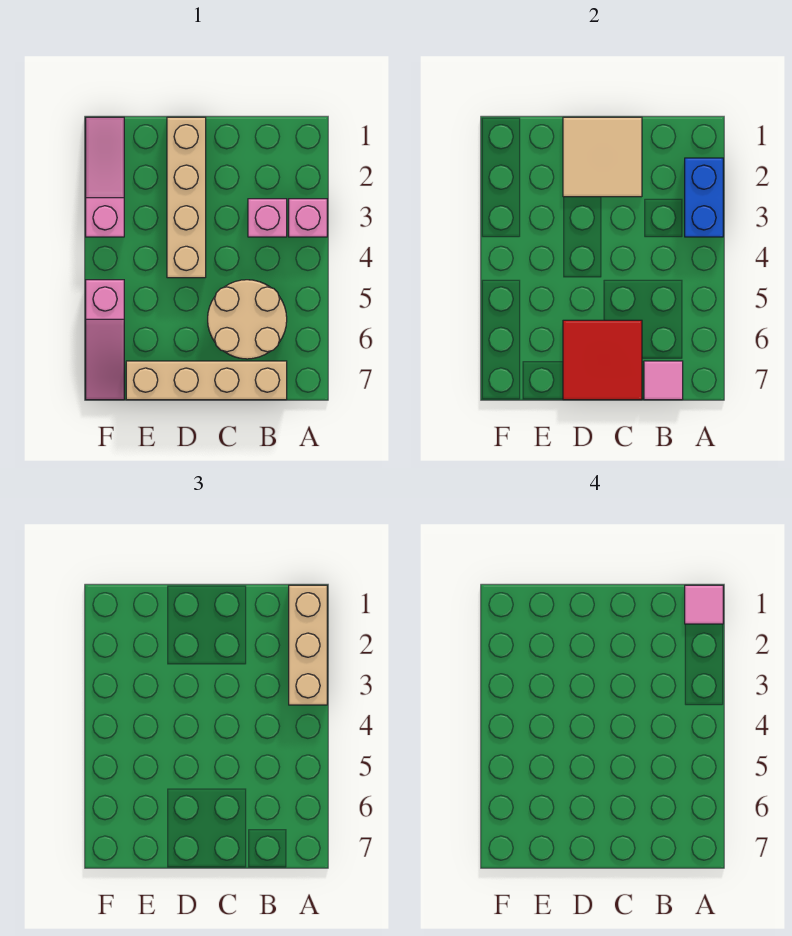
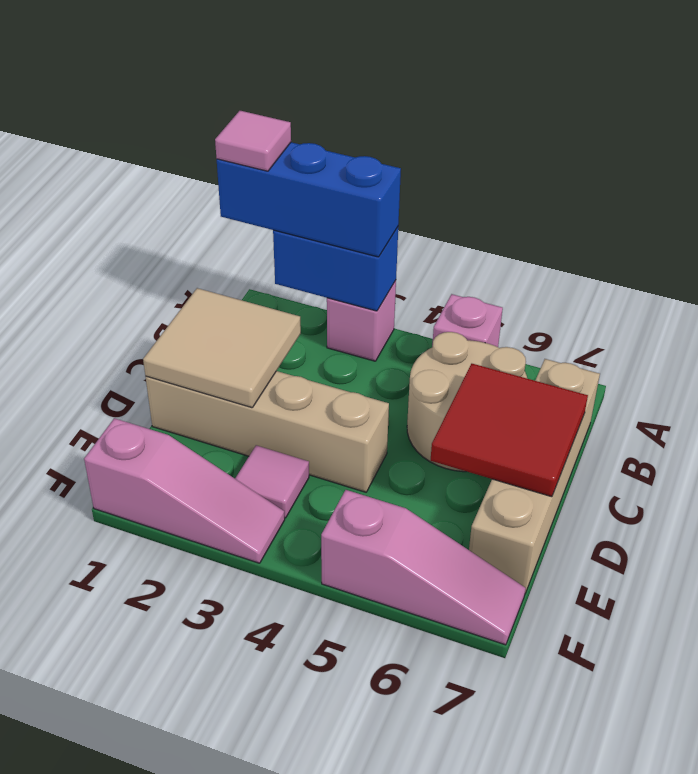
tan 1x3 brick [289,585,327,705] -> blue 1x3 brick [217,142,401,257]
pink 1x1 brick [248,199,287,237] -> pink 1x1 brick moved to [432,294,503,347]
pink 1x1 tile [644,361,683,400] -> pink 1x1 tile moved to [235,445,309,518]
pink 1x3 slope [86,117,124,237] -> pink 1x3 slope turned to [84,418,285,563]

